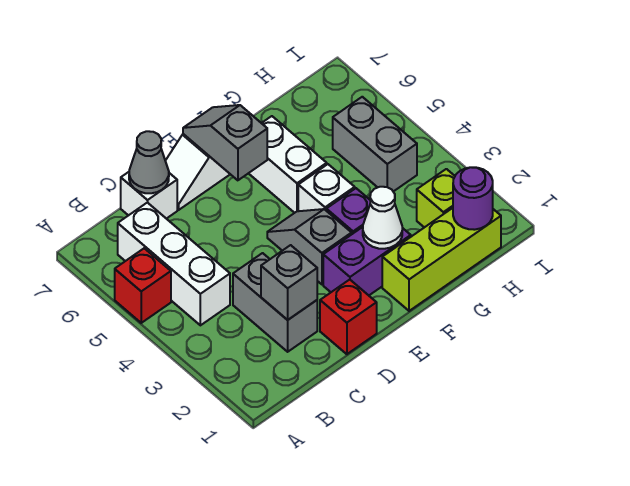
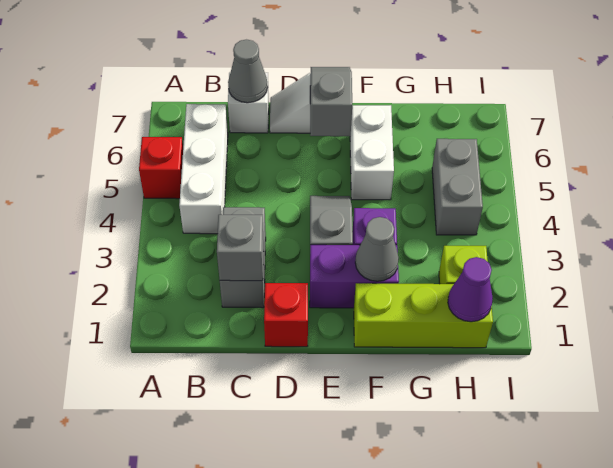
white 1x1 cone [363,187,402,249] -> grey 1x1 cone [355,217,399,281]
white 1x1 brick [298,164,355,211] -> none
purple 1x1 round brick [453,167,493,230] -> purple 1x1 cone [448,257,493,322]

